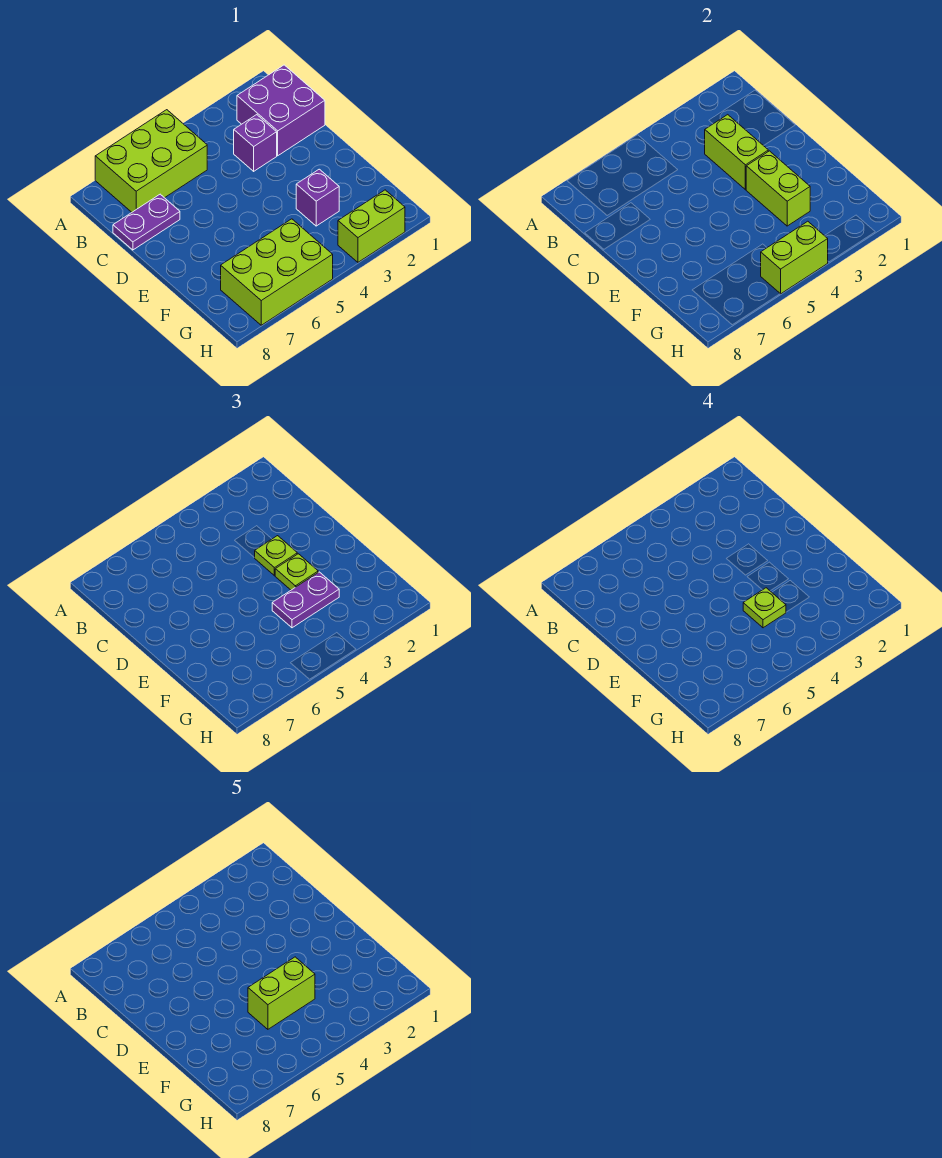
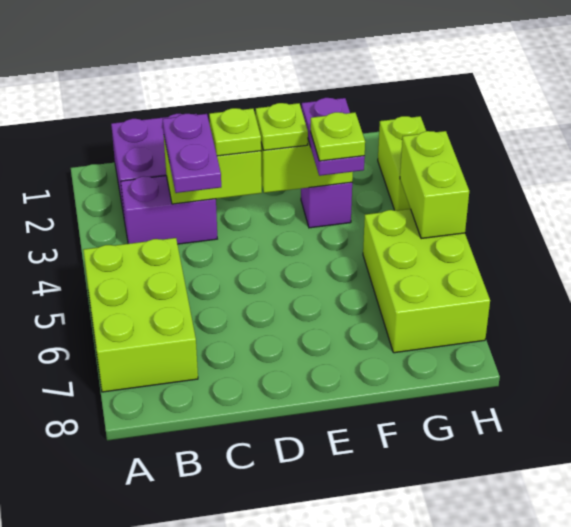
purple 1x1 brick [234,115,277,171] -> purple 1x2 brick [121,176,217,244]
purple 1x2 plate [113,194,180,250] -> purple 1x2 plate moved to [163,114,221,193]
lime 1x2 brick [248,957,315,1029] -> none

